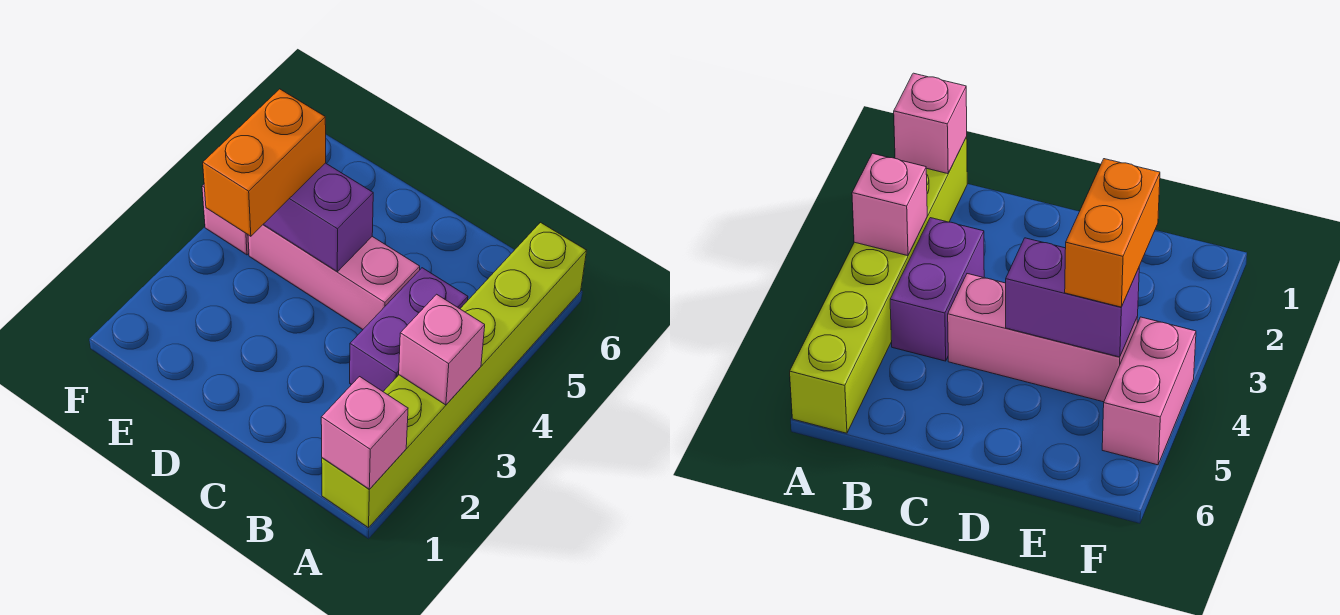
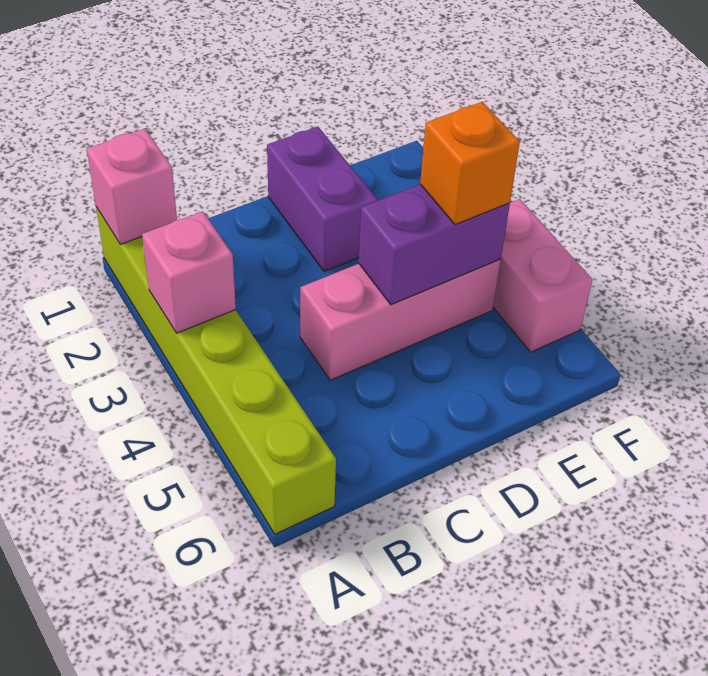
purple 1x2 brick [350,268,468,391] -> purple 1x2 brick moved to [267,127,378,272]
orange 1x2 brick [203,89,326,236] -> orange 1x1 brick [420,102,520,225]

